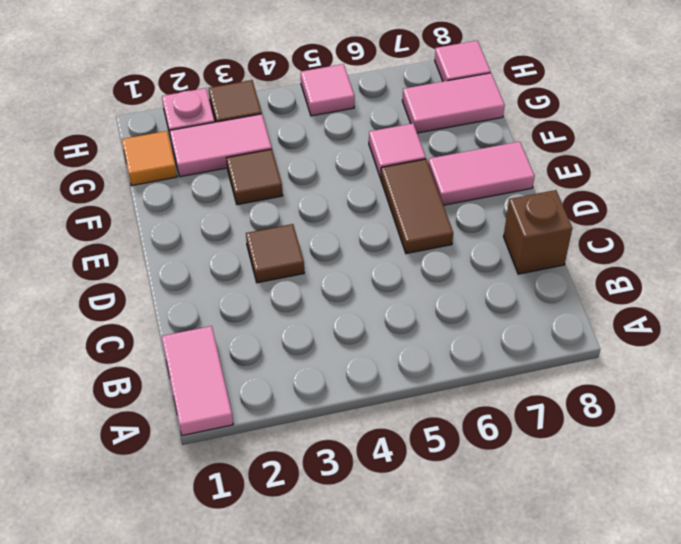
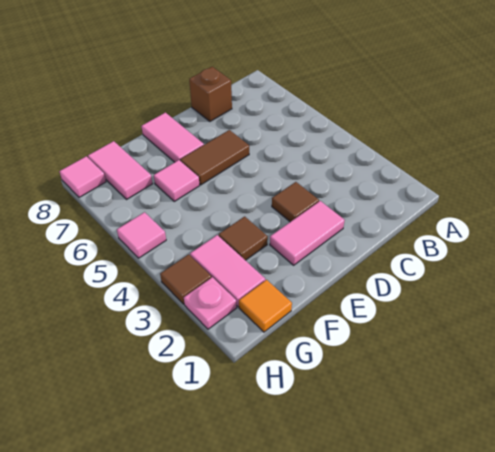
pink 1x2 tile [162,326,233,436] -> pink 1x2 tile moved to [270,201,345,265]

